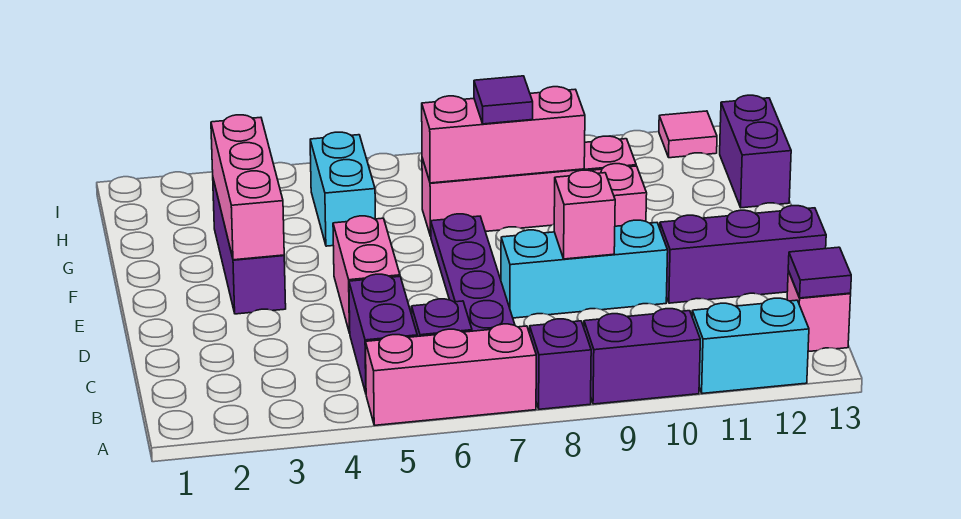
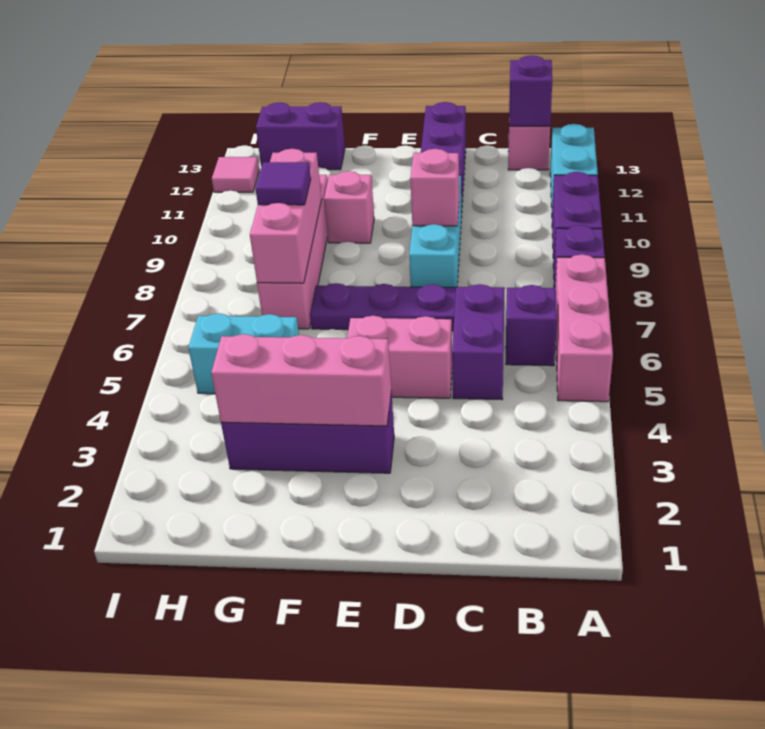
purple 1x2 brick [349,274,417,393] -> purple 1x2 brick turned to [452,284,505,400]
purple 1x1 tile [788,247,851,298] -> purple 1x1 brick [509,55,552,126]

